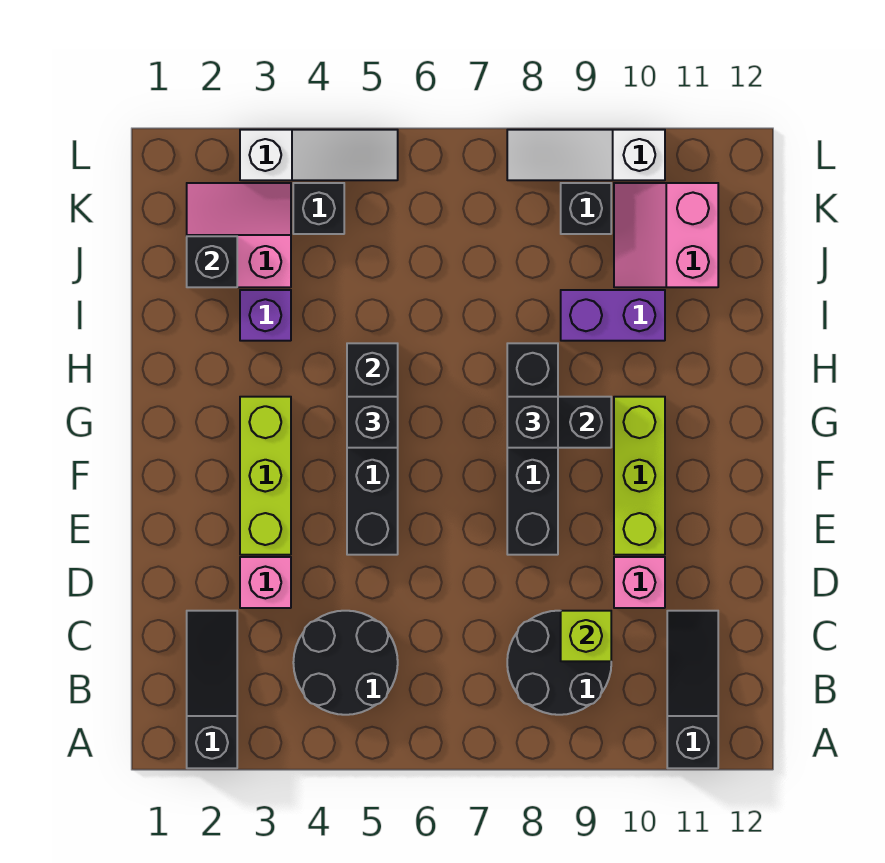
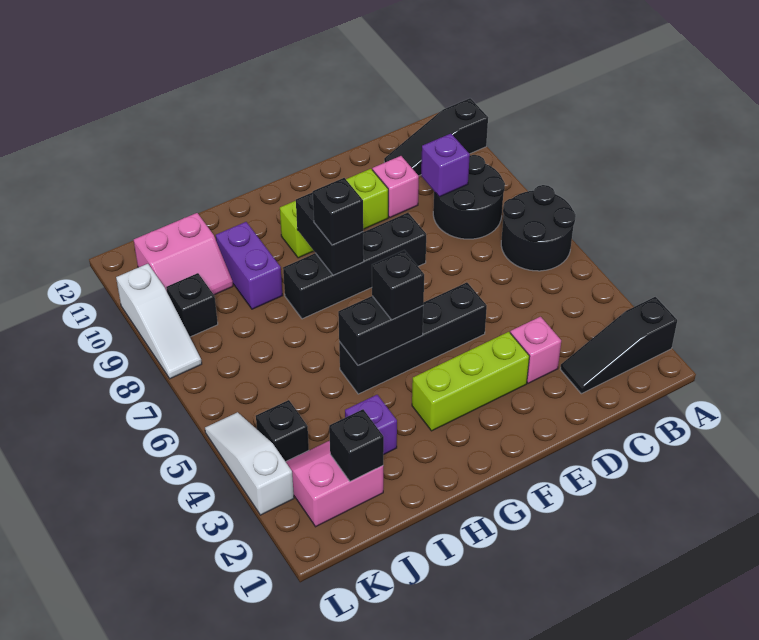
black 2x2 round brick [293,611,398,715] -> black 2x2 round brick moved to [501,185,576,271]
lime 1x1 brick [561,611,611,661] -> purple 1x1 brick [421,134,470,197]
pink 2x2 slope [187,183,291,287] -> pink 2x2 slope turned to [286,441,383,527]

